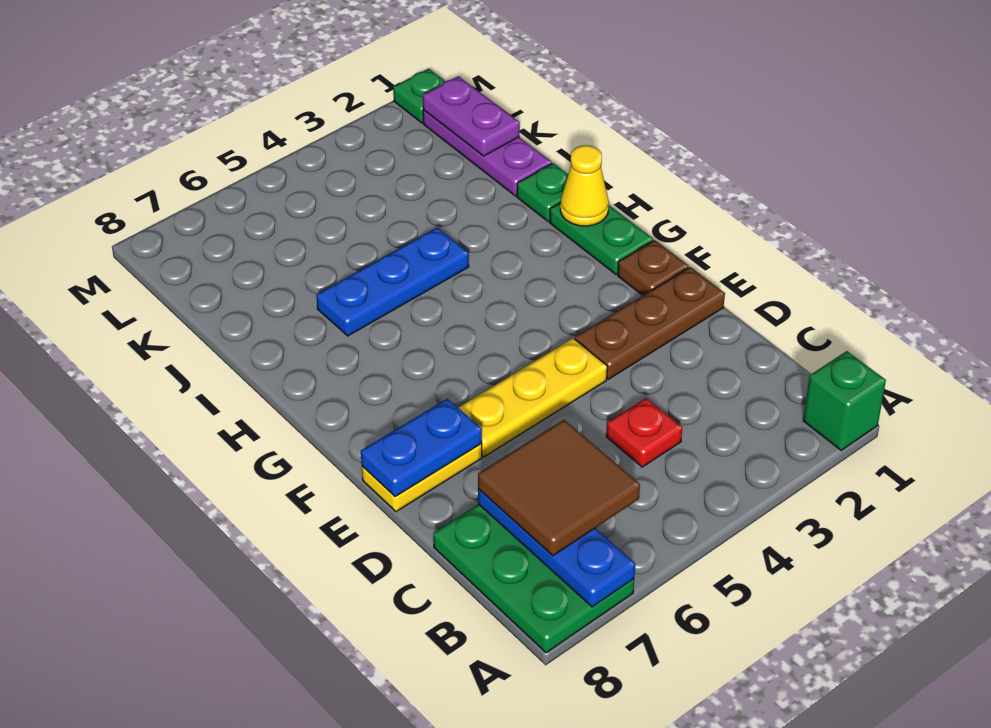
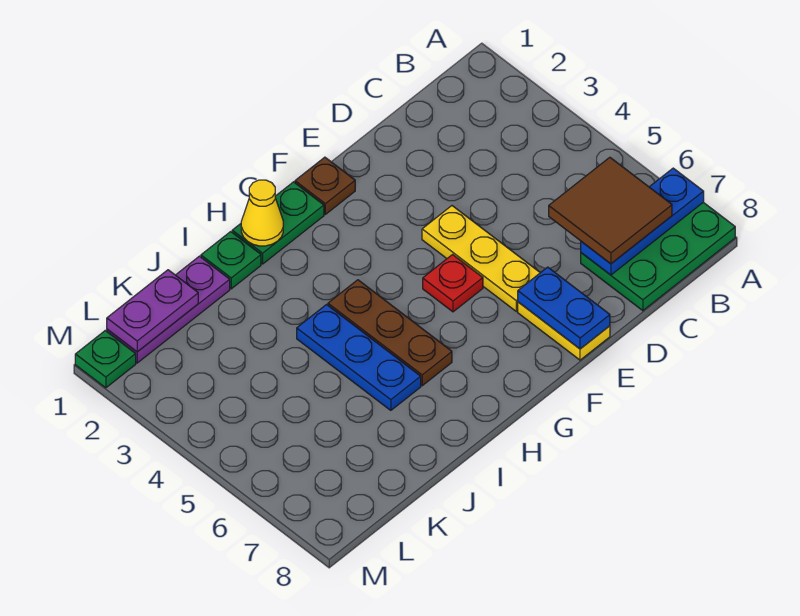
green 1x1 brick [803,351,886,450] -> none
red 1x1 plate [606,398,682,467] -> red 1x1 plate moved to [423,255,483,312]
brown 1x3 plate [575,267,725,379] -> brown 1x3 plate moved to [328,280,452,386]

